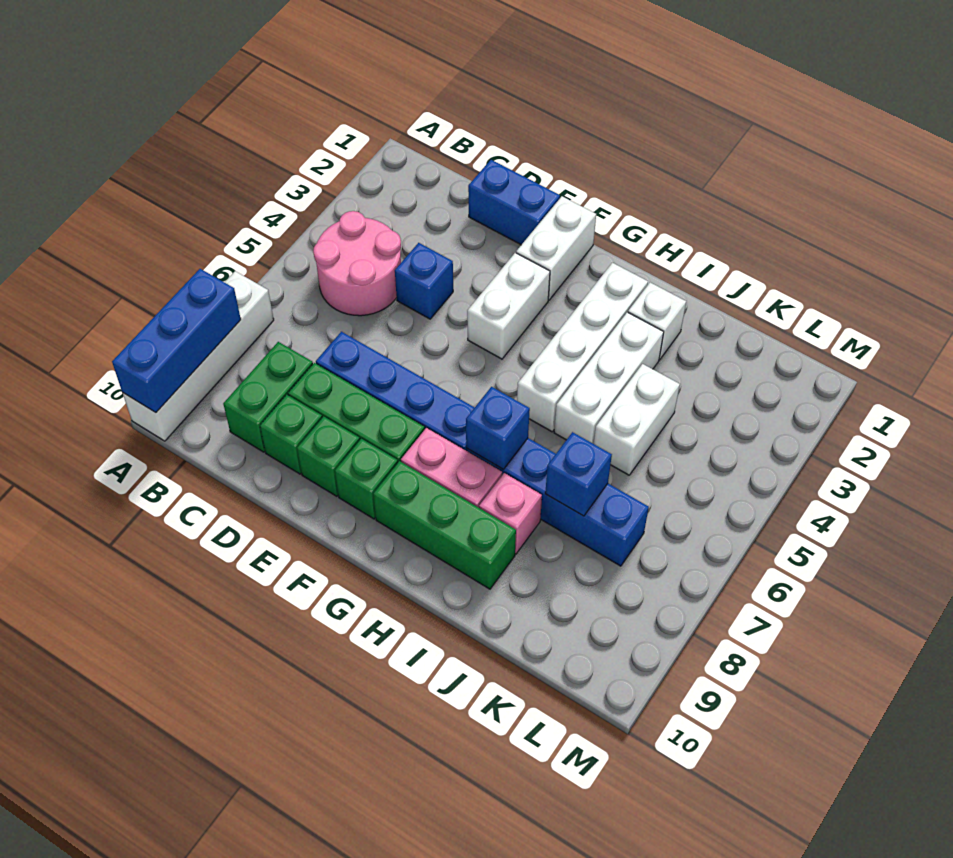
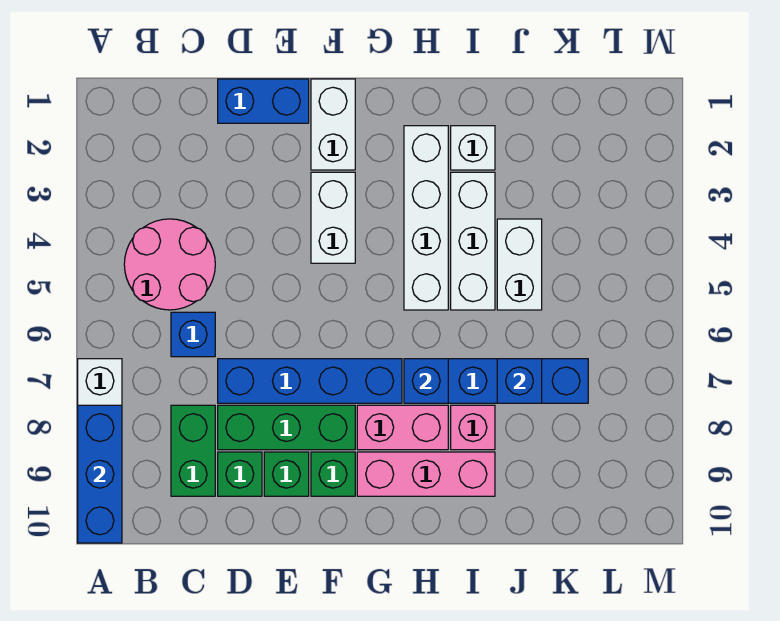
blue 1x1 brick [395,243,453,319] -> blue 1x1 brick moved to [171,312,215,357]
green 1x3 brick [373,461,516,589] -> pink 1x3 brick [357,452,495,496]

